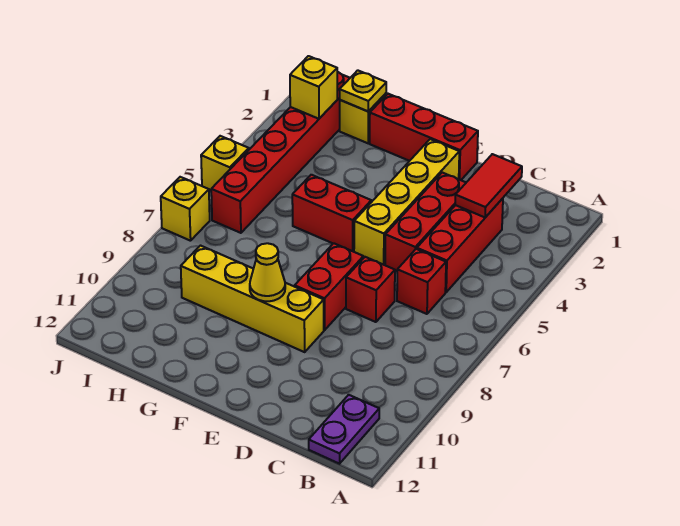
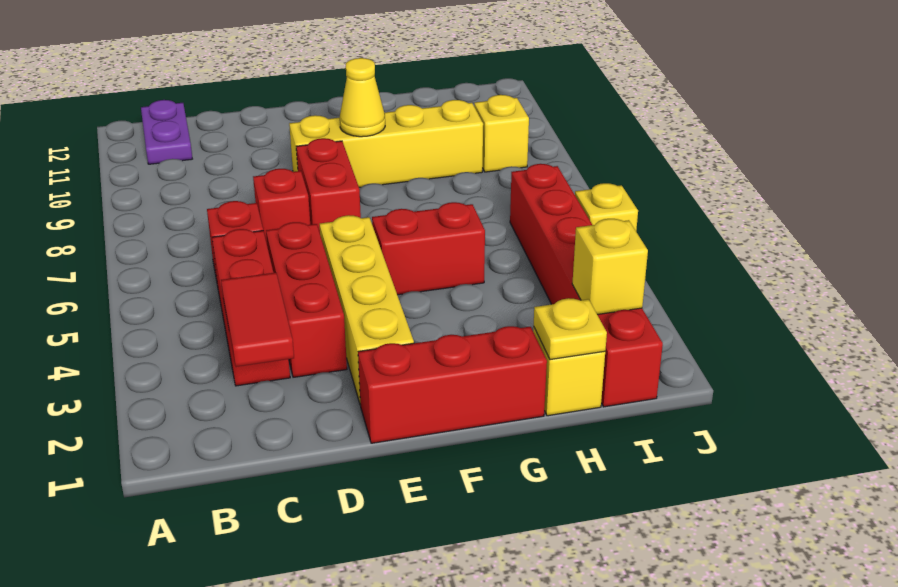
yellow 1x1 brick [161,177,210,241] -> yellow 1x1 brick moved to [474,95,529,172]

